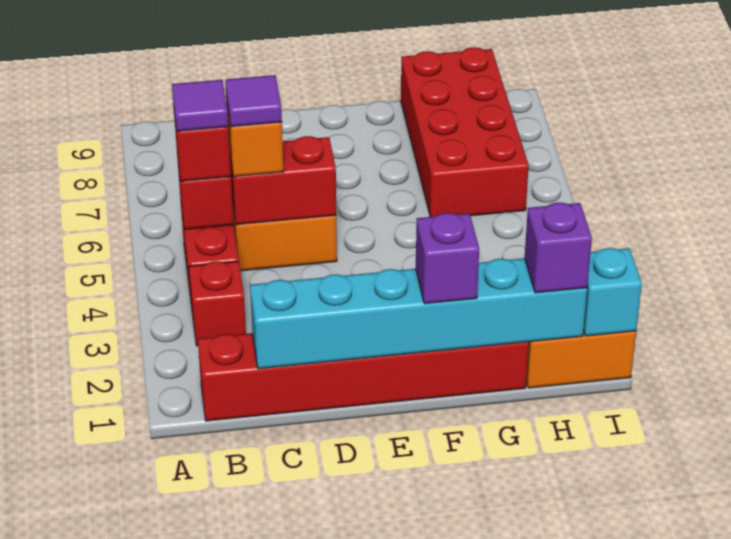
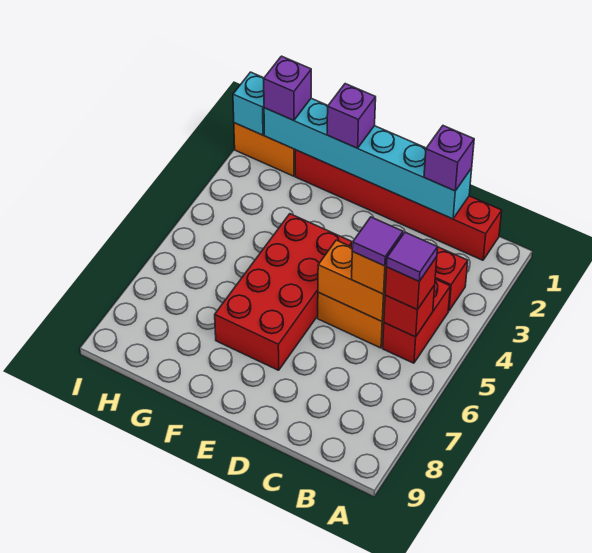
none -> purple 1x1 brick [424,126,474,191]
red 1x2 brick [230,136,336,225] -> orange 1x2 brick [318,240,385,321]
red 2x4 brick [401,47,529,217] -> red 2x4 brick moved to [215,214,352,370]

